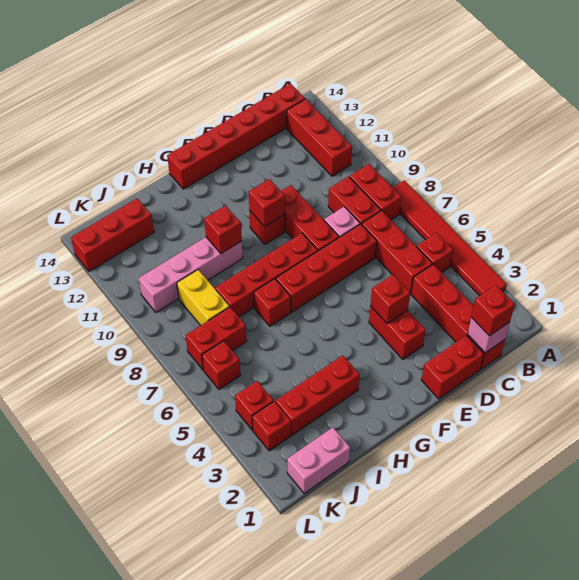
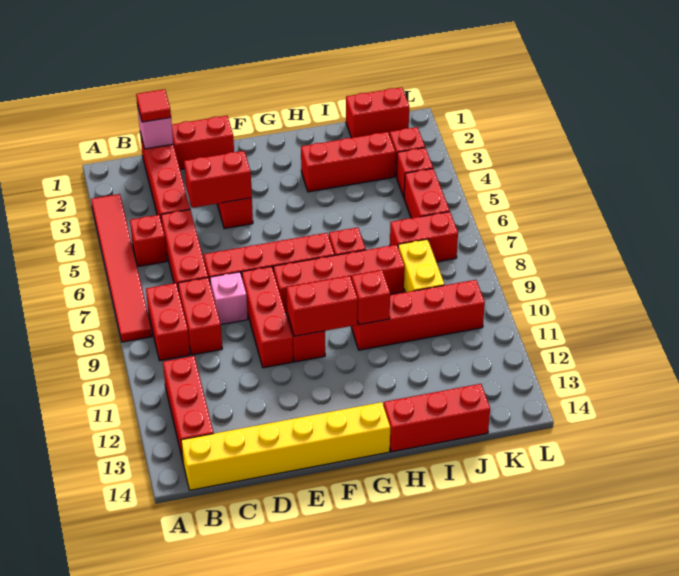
red 1x6 brick [167,84,305,189] -> yellow 1x6 brick [181,402,390,490]
red 1x1 brick [471,285,515,336] -> red 1x1 tile [136,89,171,122]
red 1x1 brick [370,275,410,323] -> red 1x2 brick [184,151,252,208]
red 1x1 brick [249,179,285,227] -> red 1x2 brick [287,276,358,336]
pink 1x4 brick [139,237,243,312] -> red 1x4 brick [351,280,485,350]
pink 1x2 brick [287,427,350,493] -> red 1x2 brick [346,87,409,138]
red 1x3 brick [71,198,154,271] -> red 1x3 brick moved to [384,384,490,452]
red 1x1 brick [202,341,241,389] -> red 1x2 brick [404,169,450,218]

